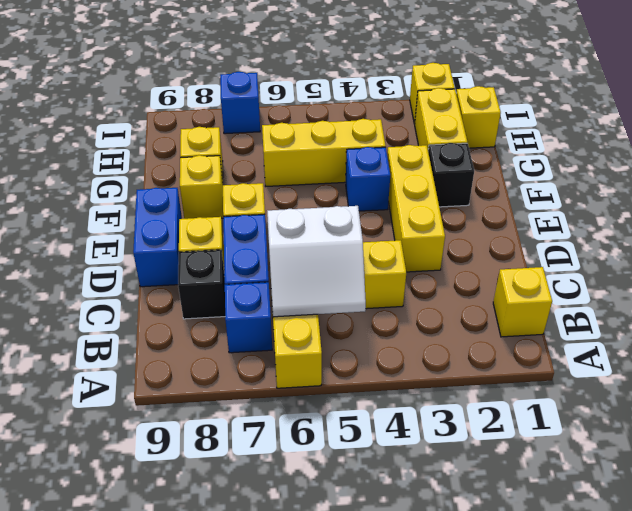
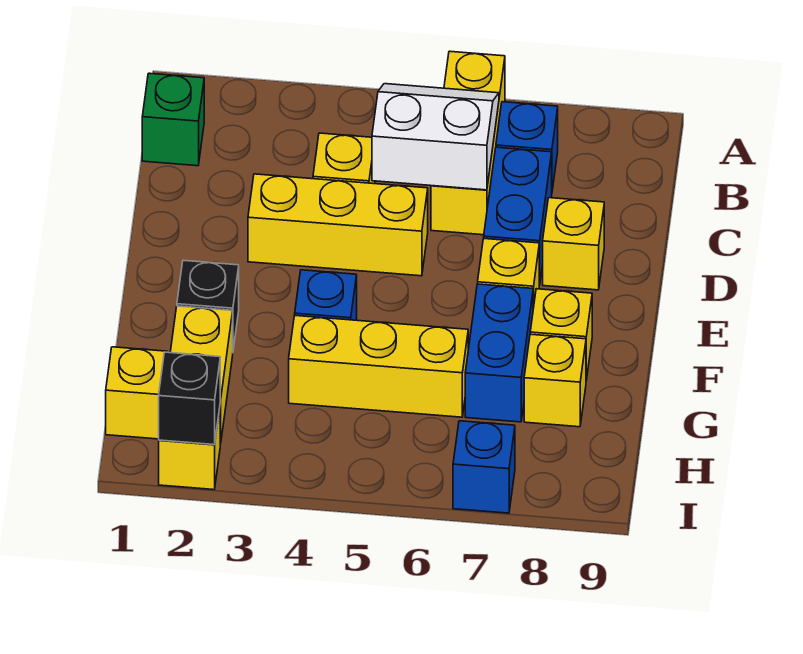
yellow 1x1 brick [493,267,552,337] -> green 1x1 brick [142,73,204,166]
black 1x1 brick [178,250,225,319] -> black 1x1 brick moved to [159,352,220,445]
yellow 1x3 brick [387,145,445,272] -> yellow 1x3 brick turned to [248,174,428,276]
blue 1x2 brick [133,188,182,287] -> blue 1x2 brick moved to [465,284,533,422]

